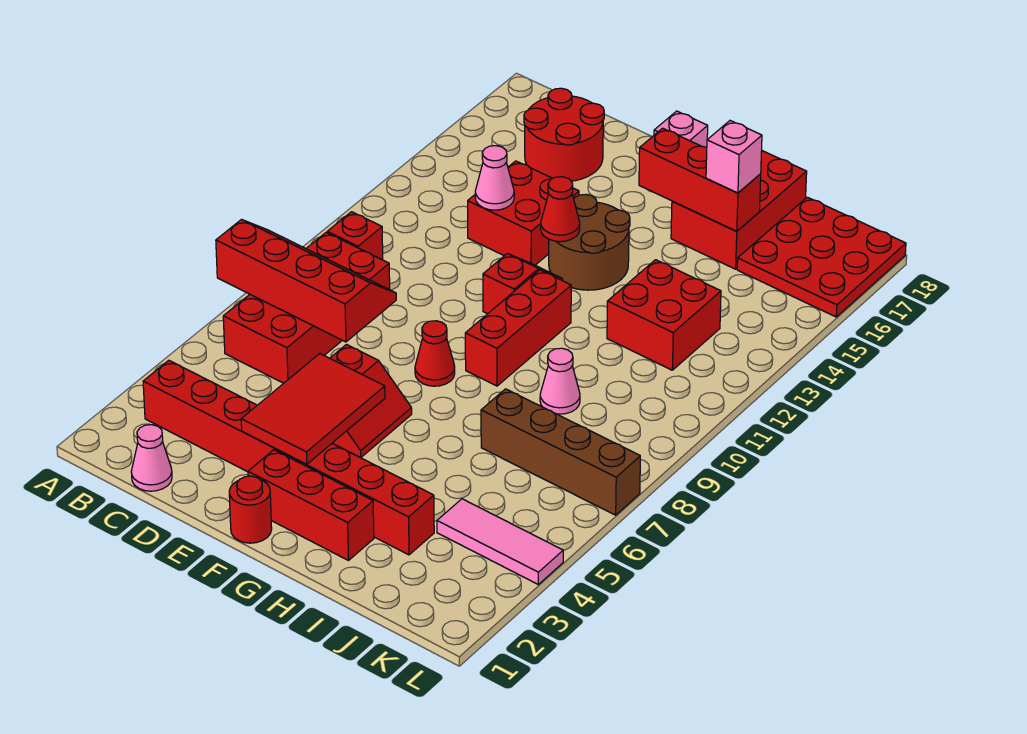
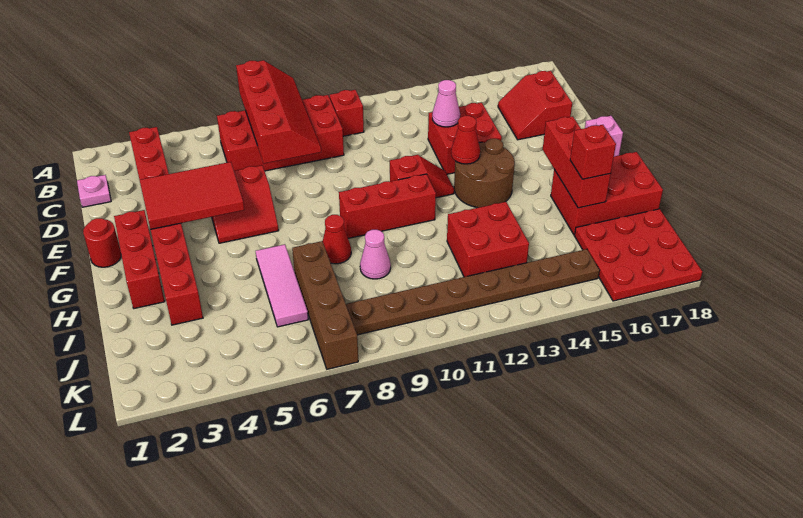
pink 1x1 cone [131,425,172,491] -> pink 1x1 plate [77,175,111,207]
red 2x2 round brick [524,88,604,181] -> red 2x2 slope [498,71,572,140]
red 1x1 cone [415,321,455,386] -> red 1x1 cone moved to [323,215,351,264]
pink 1x1 brick [706,121,762,193] -> red 1x1 brick [570,125,616,179]
pink 1x3 tile [437,499,563,584] -> pink 1x3 tile moved to [256,244,308,327]
none -> brown 1x8 plate [346,249,600,335]

